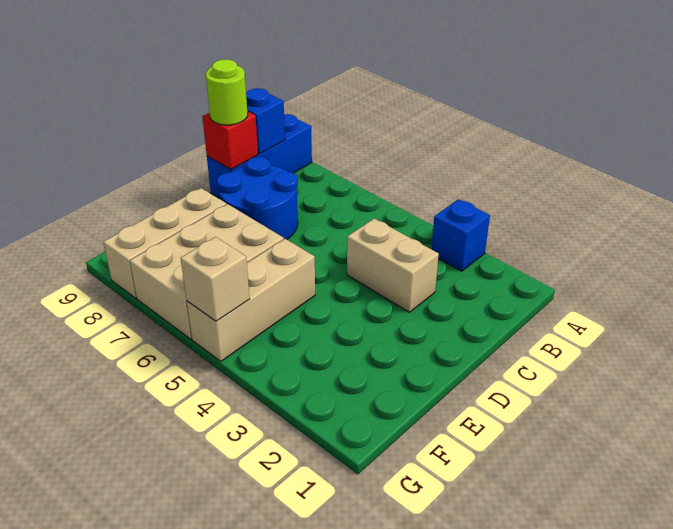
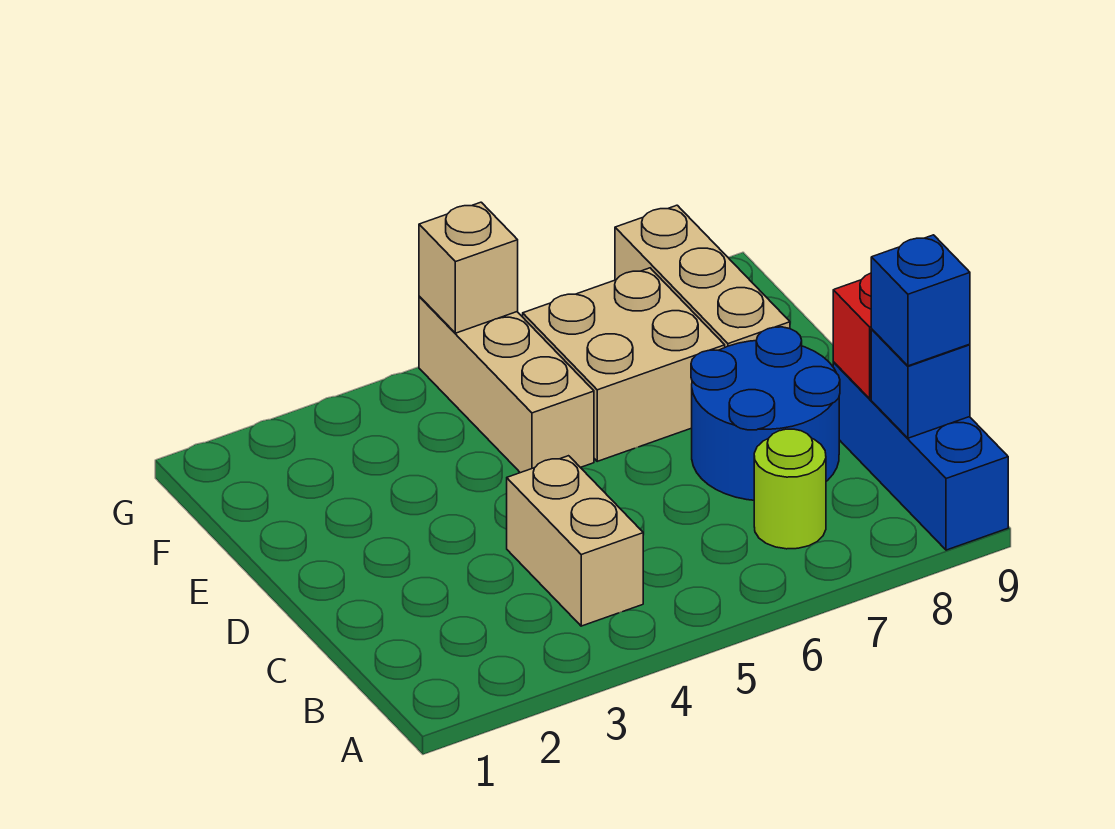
blue 1x1 brick [431,199,490,271] -> blue 1x1 brick moved to [871,235,970,366]
tan 1x2 brick [347,219,439,312] -> tan 1x2 brick turned to [507,456,643,626]
lime 1x1 round brick [206,59,248,125] -> lime 1x1 round brick moved to [754,429,826,549]
tan 2x3 brick [130,204,284,339] -> tan 2x2 brick [523,268,725,461]

